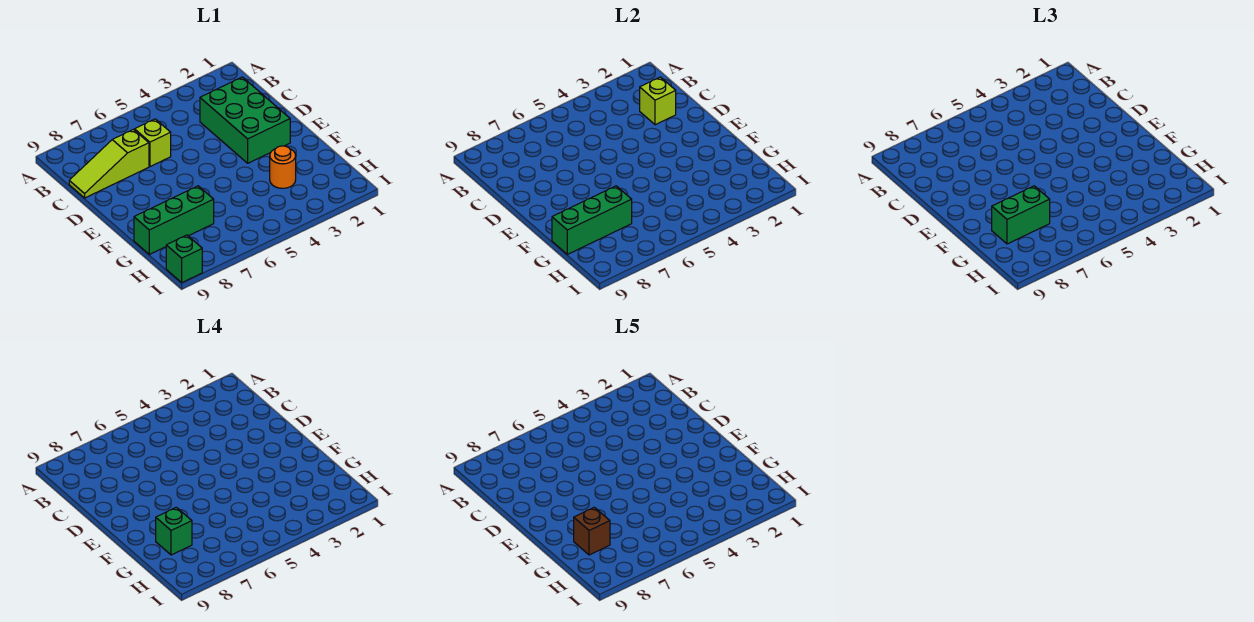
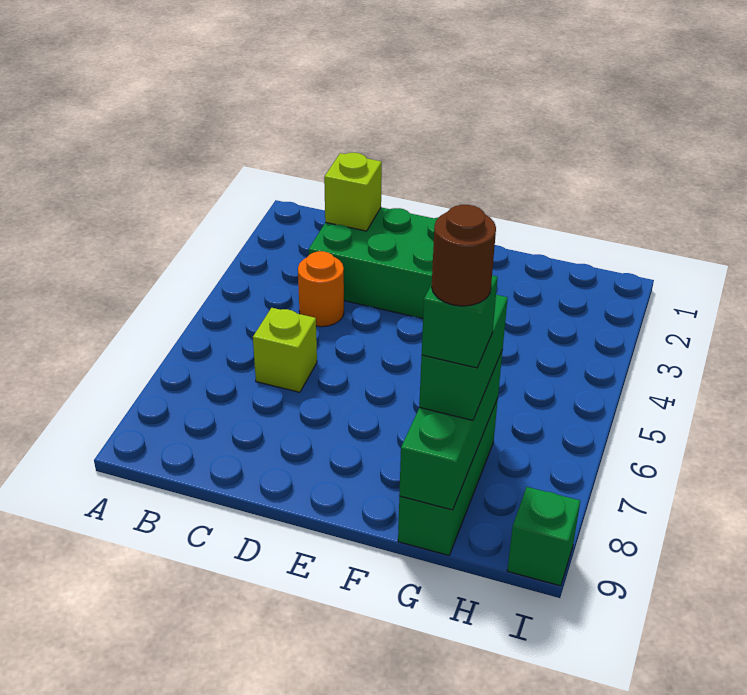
lime 1x3 slope [69,129,149,198] -> none
orange 1x1 round brick [270,146,296,188] -> orange 1x1 round brick moved to [298,251,344,327]
brown 1x1 brick [574,507,610,555] -> brown 1x1 round brick [432,205,496,306]

